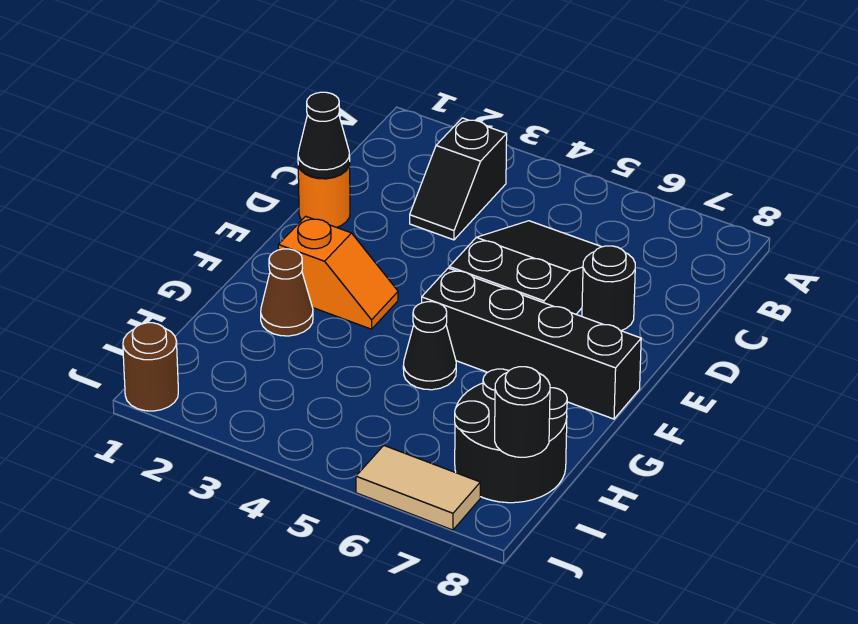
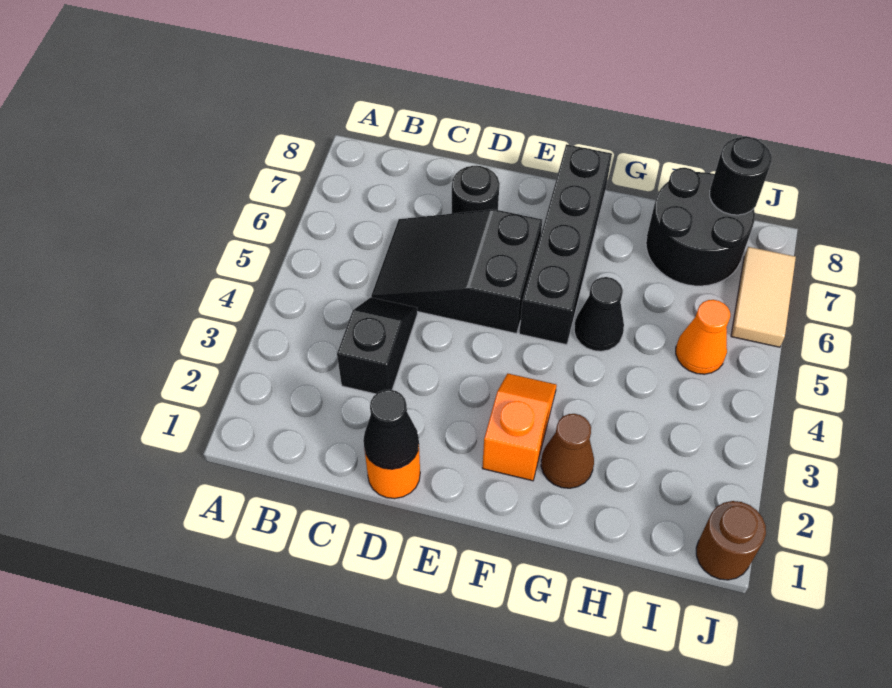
black 1x2 slope [410,118,507,240] -> black 1x2 slope turned to [337,297,418,394]
none -> orange 1x1 cone [676,300,730,374]

